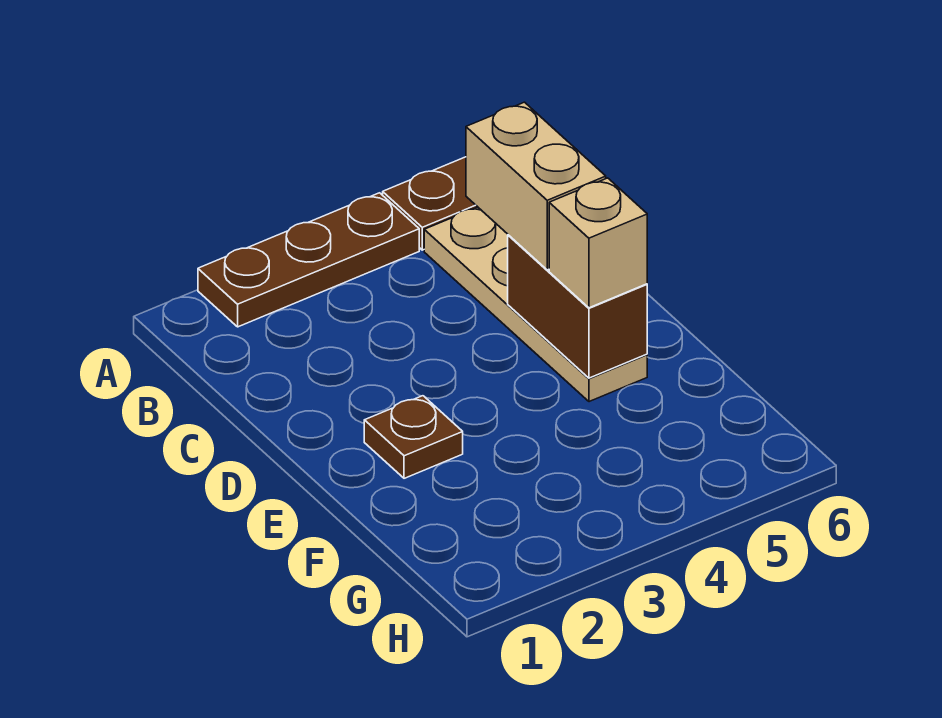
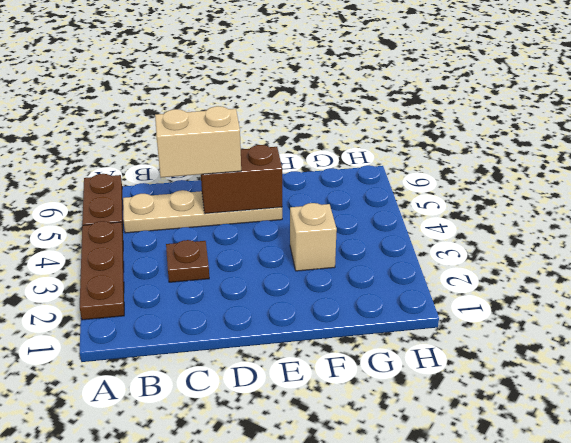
brown 1x1 plate [364,396,463,478] -> brown 1x1 plate moved to [166,240,209,282]
tan 1x1 brick [549,178,647,308] -> tan 1x1 brick moved to [290,203,337,271]

